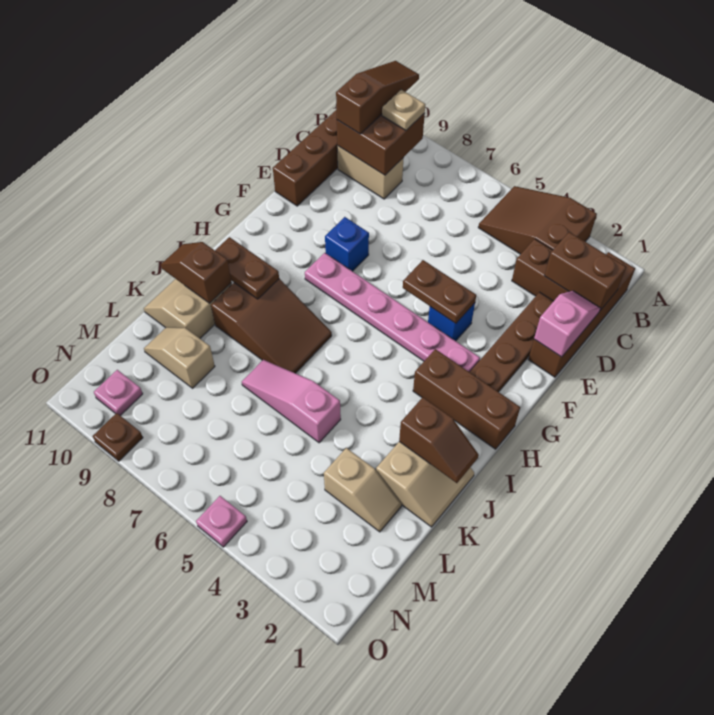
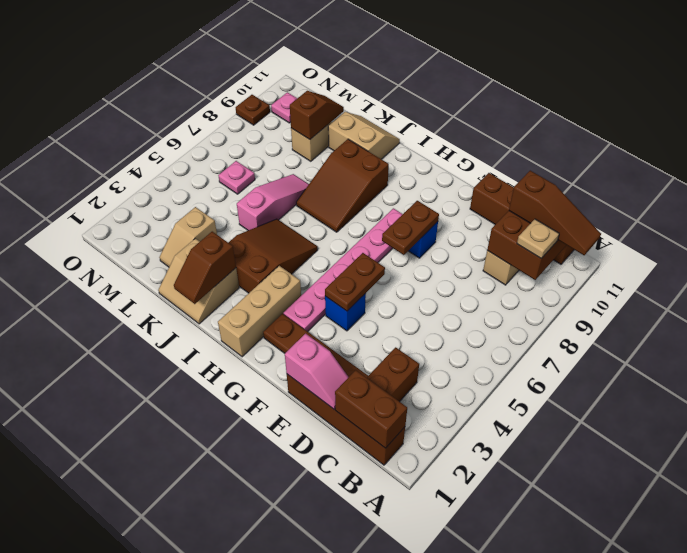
brown 2x3 slope [478,186,597,254] -> brown 2x3 slope moved to [228,219,318,293]
brown 1x2 brick [545,232,626,310] -> brown 1x2 brick turned to [335,370,407,448]
brown 1x3 brick [413,349,520,449] -> tan 1x3 brick [218,266,301,357]
brown 1x2 plate [215,237,279,299] -> brown 1x2 plate moved to [382,201,439,255]
brown 1x2 slope [161,242,232,303] -> brown 1x2 slope moved to [290,91,344,140]
pink 1x1 plate [196,496,247,547] -> pink 1x1 plate moved to [218,161,255,194]

